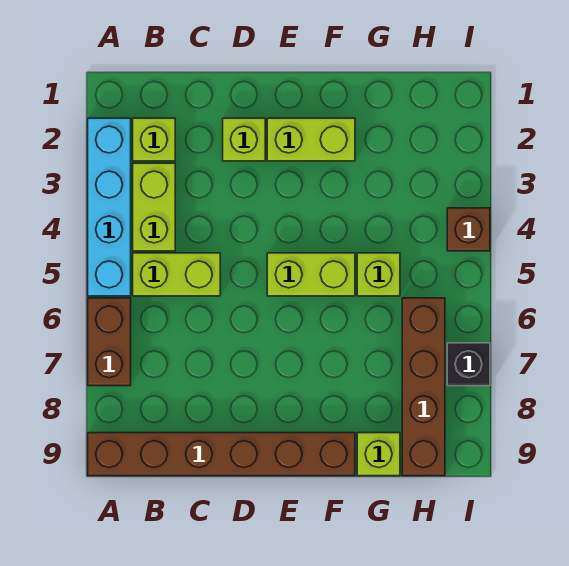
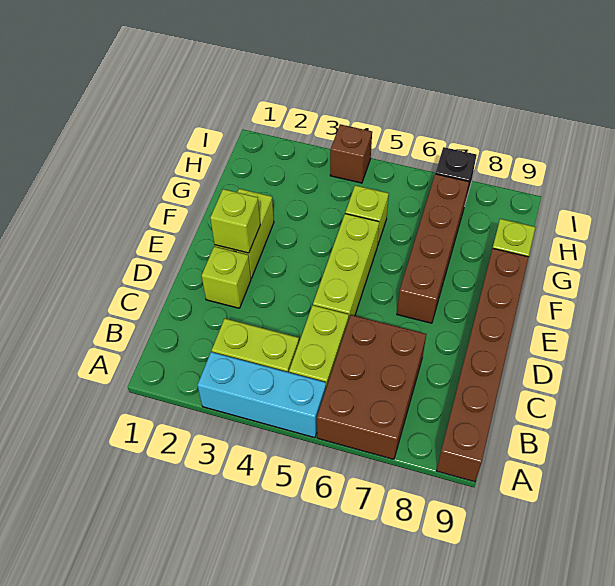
cyan 1x4 brick [88,118,131,296] -> cyan 1x3 brick [197,352,326,438]
brown 1x2 brick [88,298,131,386] -> brown 2x3 brick [317,315,426,459]
lime 1x1 brick [133,118,175,161] -> lime 1x1 brick moved to [210,189,260,253]
lime 1x2 brick [267,253,355,296] -> lime 1x3 brick [313,214,379,321]
brown 1x4 brick [402,298,445,476] -> brown 1x4 brick turned to [397,174,469,323]

